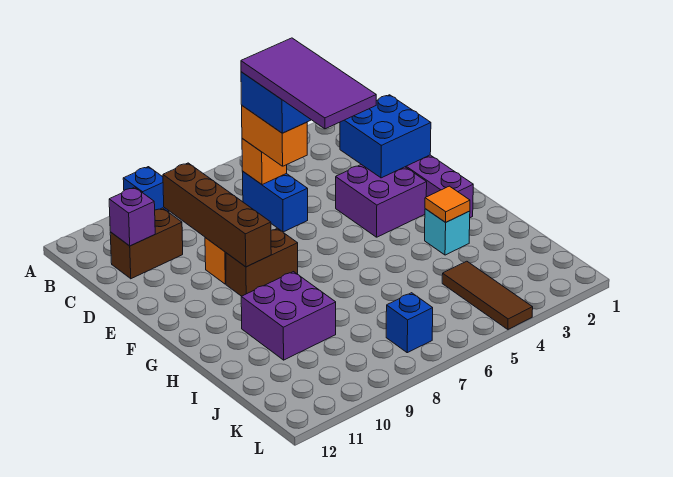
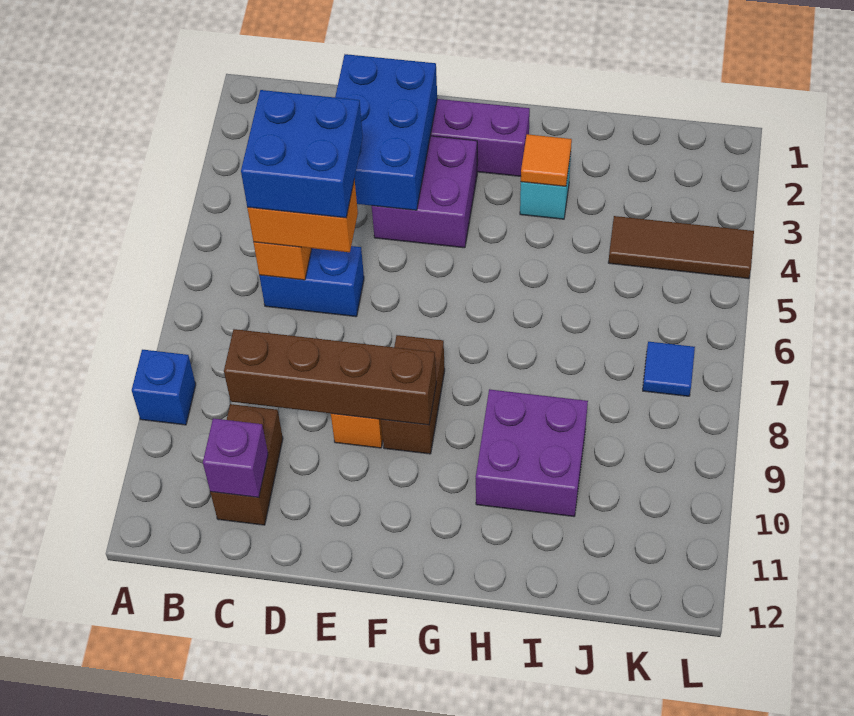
purple 2x4 tile [241,38,376,129] -> none
blue 2x2 brick [340,95,431,178] -> blue 2x3 brick [335,54,437,210]
blue 1x1 brick [386,293,433,353] -> blue 1x1 tile [643,342,695,396]

